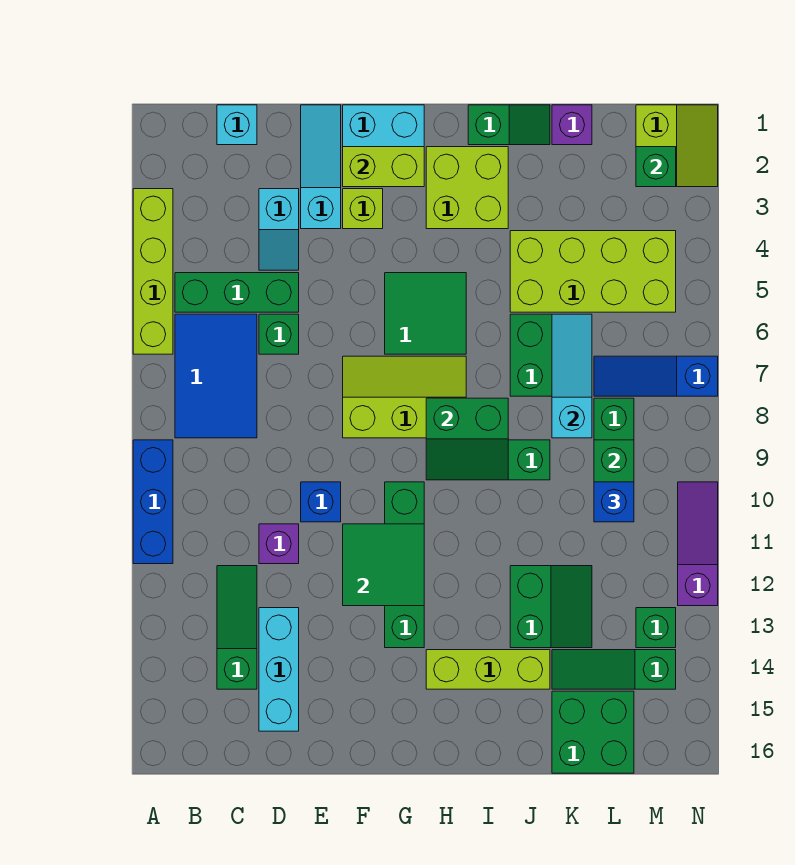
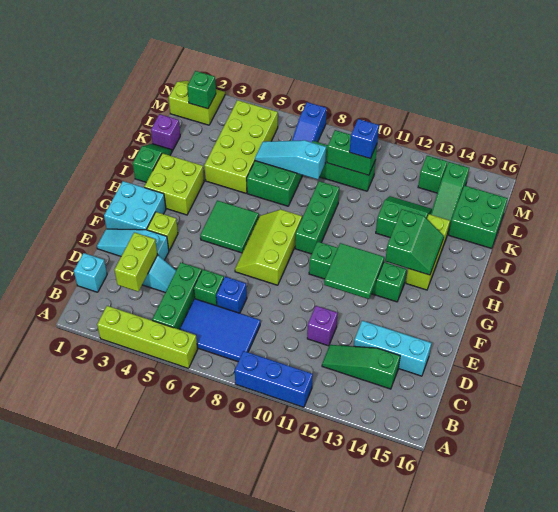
blue 1x1 brick [301,482,341,522] -> blue 1x1 brick moved to [216,277,247,313]
lime 1x2 brick [343,147,424,187] -> lime 1x2 brick moved to [115,232,157,292]
green 2x2 slope [426,398,508,480] -> green 2x2 slope moved to [385,209,444,275]
purple 1x3 slope [678,482,718,606] -> none

